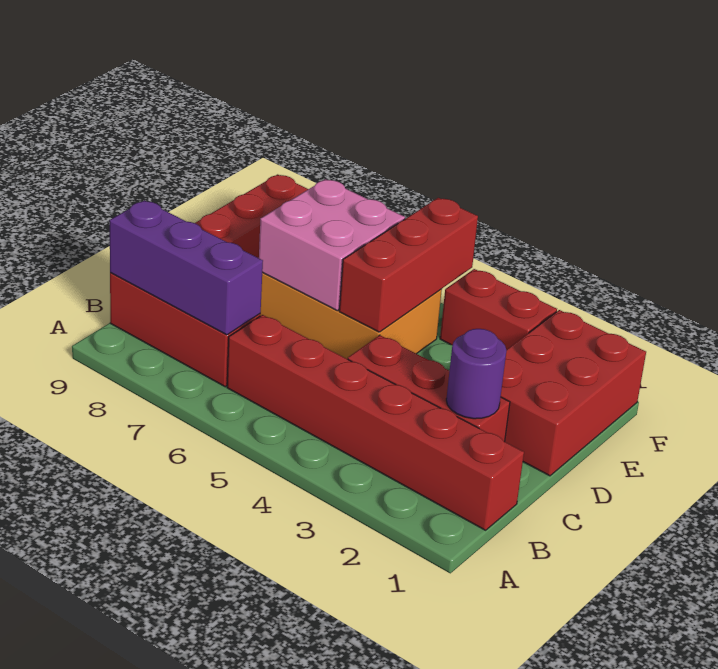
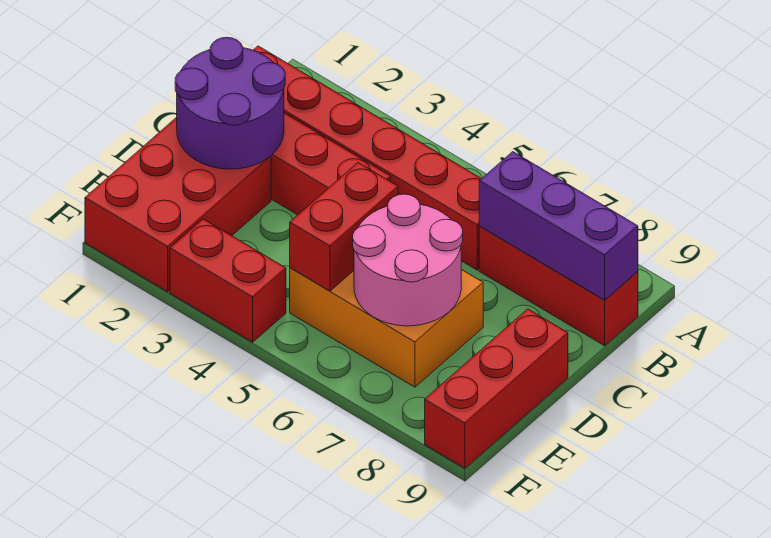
purple 1x1 round brick [446,329,506,419] -> purple 2x2 round brick [175,37,285,169]
red 1x3 brick [339,198,478,332] -> red 1x2 brick [290,163,398,291]
pink 2x2 brick [259,179,405,311] -> pink 2x2 round brick [353,194,463,326]

